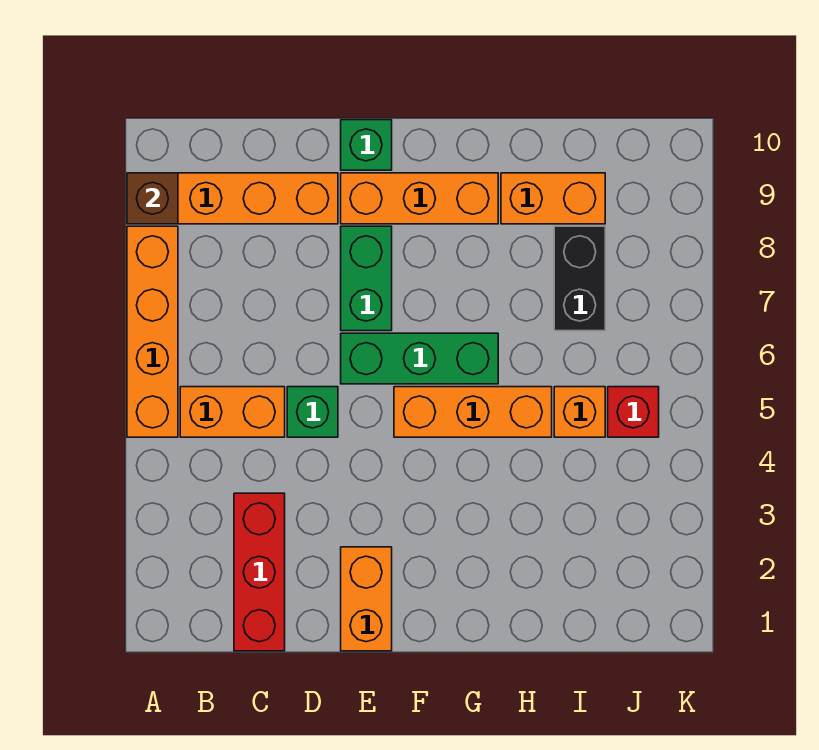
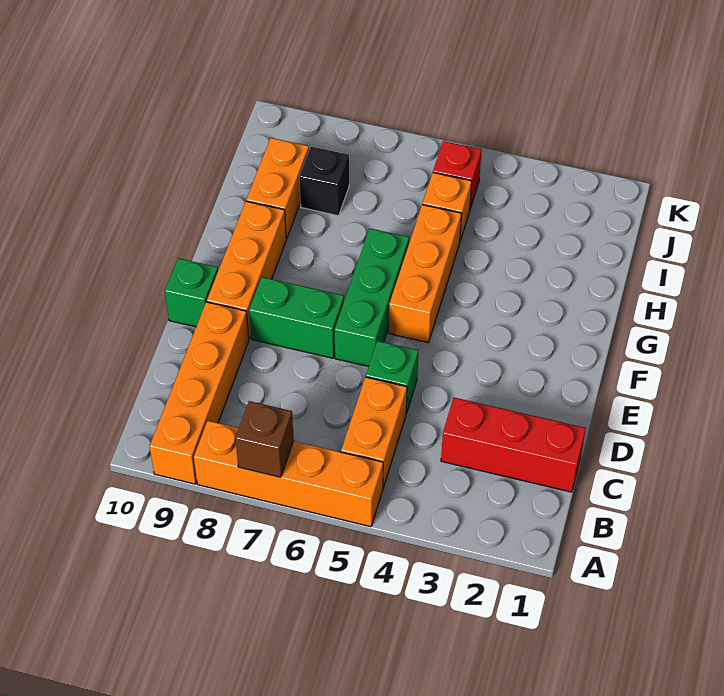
brown 1x1 brick [127,173,178,224] -> brown 1x1 brick moved to [235,401,294,477]
orange 1x2 brick [341,547,392,651] -> none
black 1x2 brick [554,226,605,331] -> black 1x1 brick [299,147,349,216]

